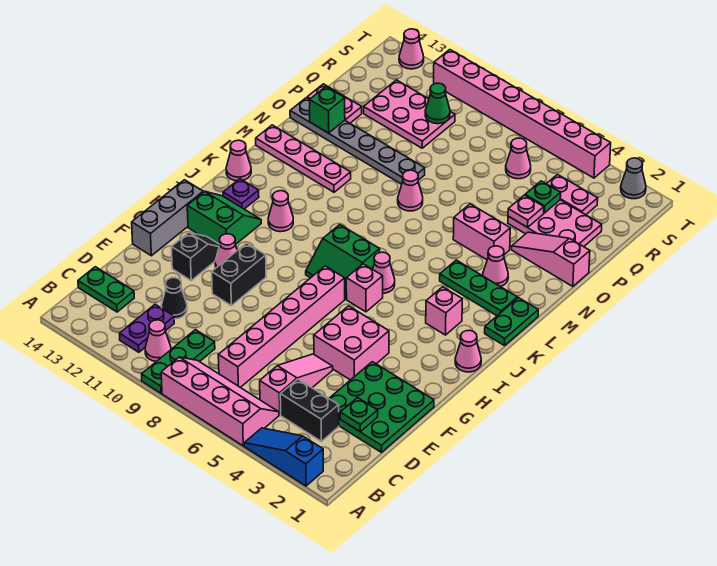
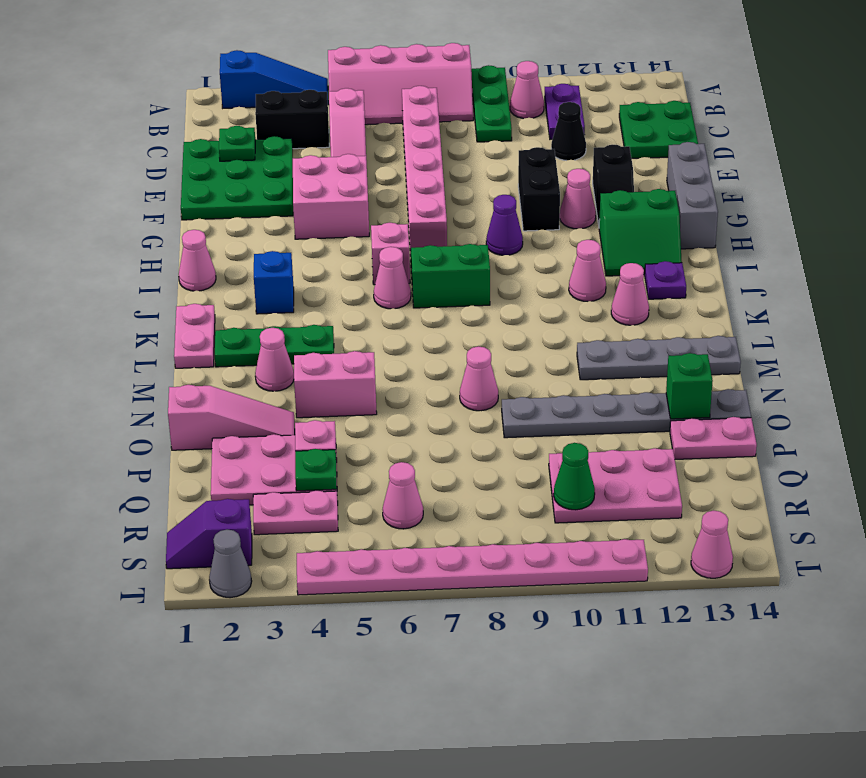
green 1x2 plate [78,267,134,312] -> green 2x2 plate [619,101,698,159]
none -> purple 1x1 cone [486,195,523,255]
pink 1x1 brick [426,287,462,335] -> blue 1x1 brick [254,251,294,314]
green 1x2 plate [485,298,538,346] -> pink 1x2 plate [174,304,215,368]
pink 1x1 cone [226,140,251,181] -> pink 1x1 cone moved to [611,263,649,325]
pink 1x4 plate [256,125,351,192] -> grey 1x4 plate [577,336,741,380]
none -> purple 1x2 slope [166,499,252,569]
pink 1x8 brick [434,50,611,178] -> pink 1x8 plate [297,539,648,595]

